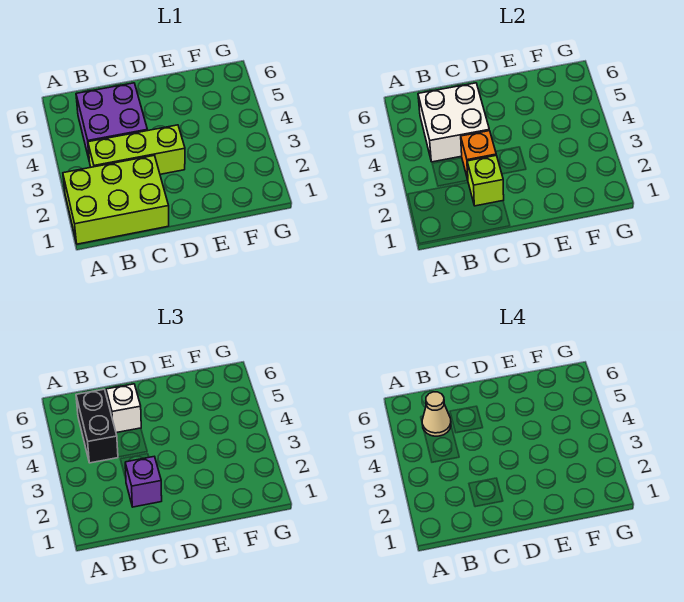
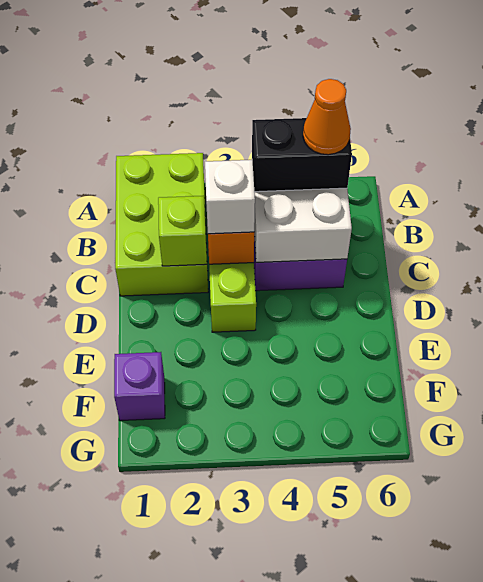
tan 1x1 cone [422,392,451,436] -> orange 1x1 cone [303,79,351,155]
purple 1x1 brick [125,457,162,507] -> purple 1x1 brick moved to [114,352,165,421]
white 1x1 brick [106,384,141,433] -> white 1x1 brick moved to [205,160,255,234]

